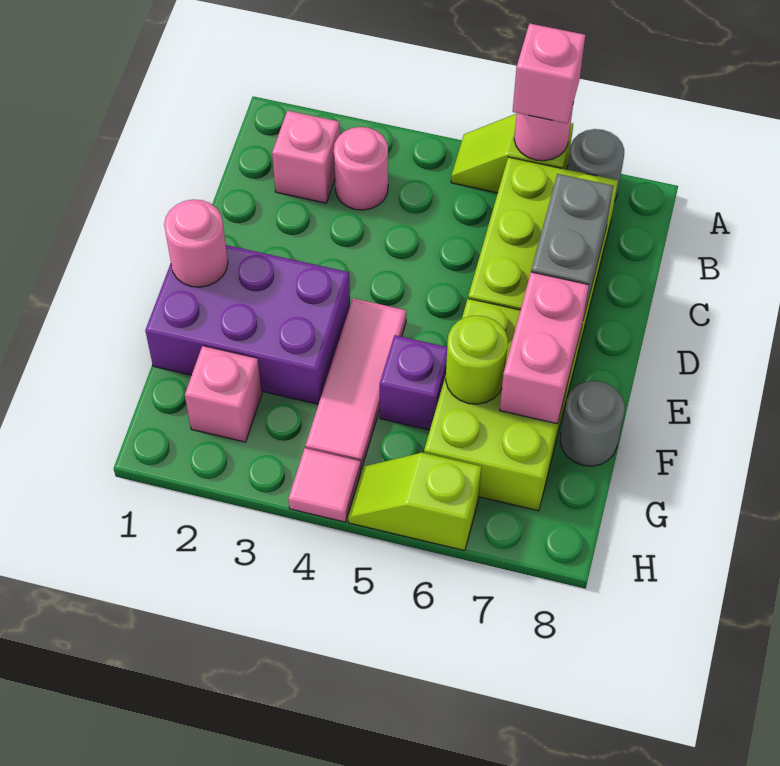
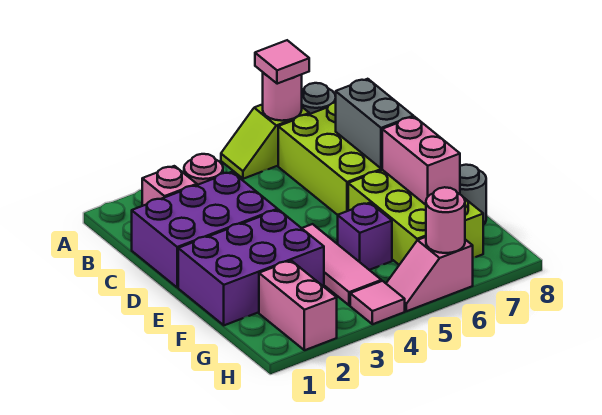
pink 1x1 brick [513,23,585,123] -> pink 1x1 tile [255,40,309,84]
none -> purple 2x3 brick [132,172,277,287]
pink 1x1 round brick [164,199,228,287] -> pink 1x1 round brick moved to [426,187,465,253]
lime 1x1 round brick [446,315,508,404] -> none
pink 1x1 brick [185,346,262,442] -> pink 1x2 brick [259,261,337,350]
lime 1x2 slope [348,453,482,551] -> pink 1x2 slope [386,237,473,311]

